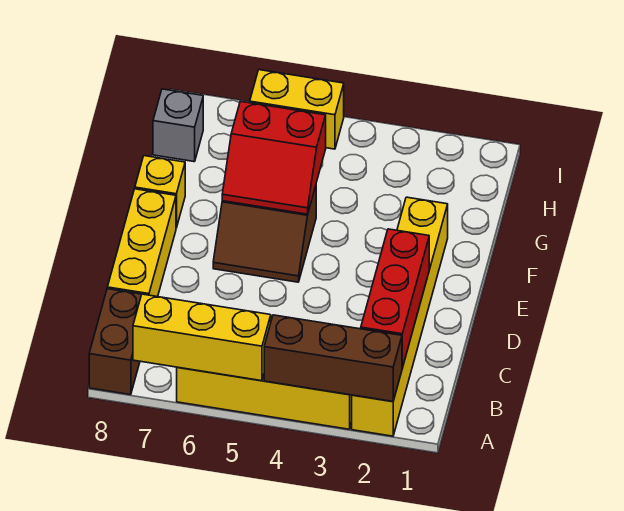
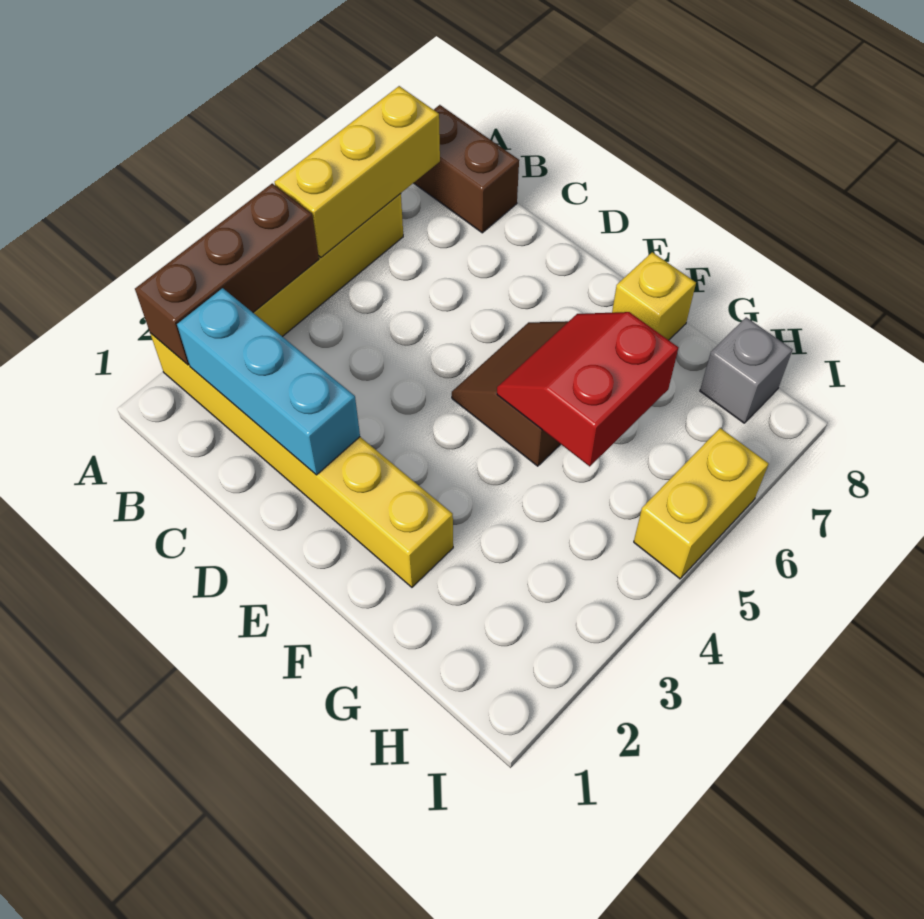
red 1x3 brick [361,229,429,368] -> cyan 1x3 brick [177,288,360,475]
yellow 1x3 brick [107,189,176,297] -> none

